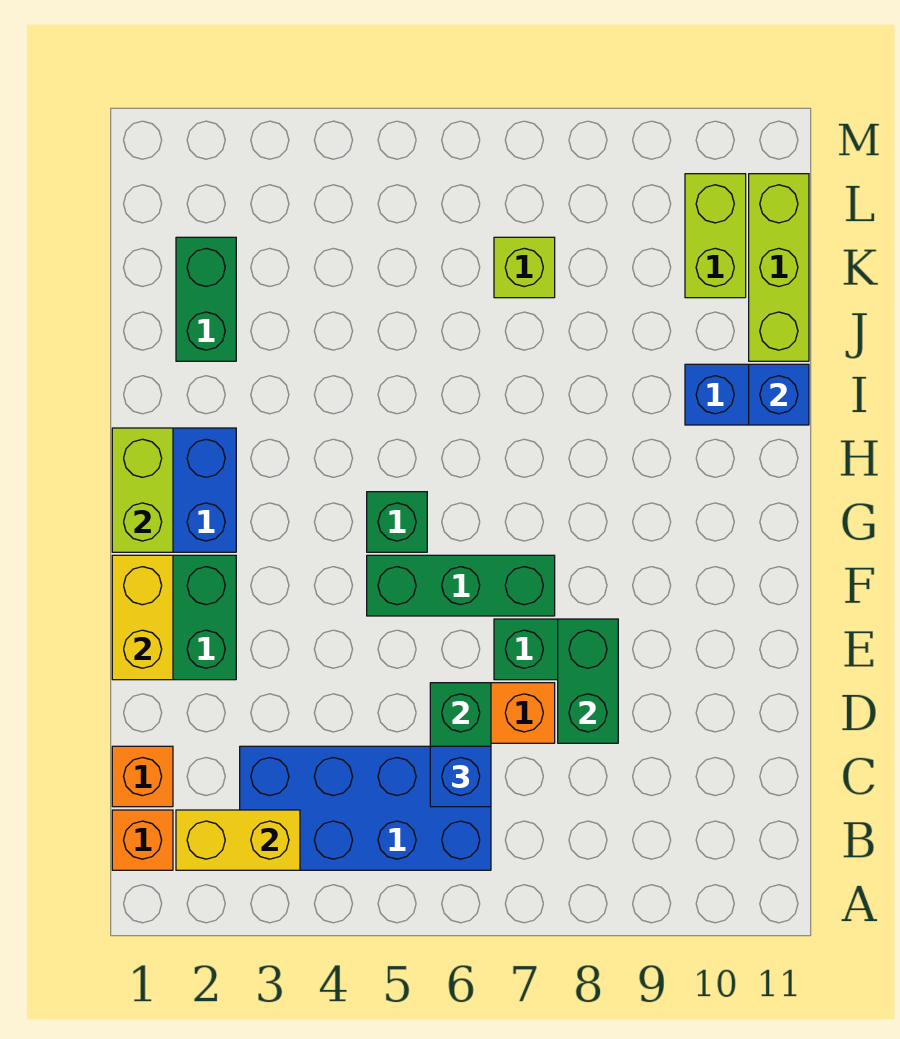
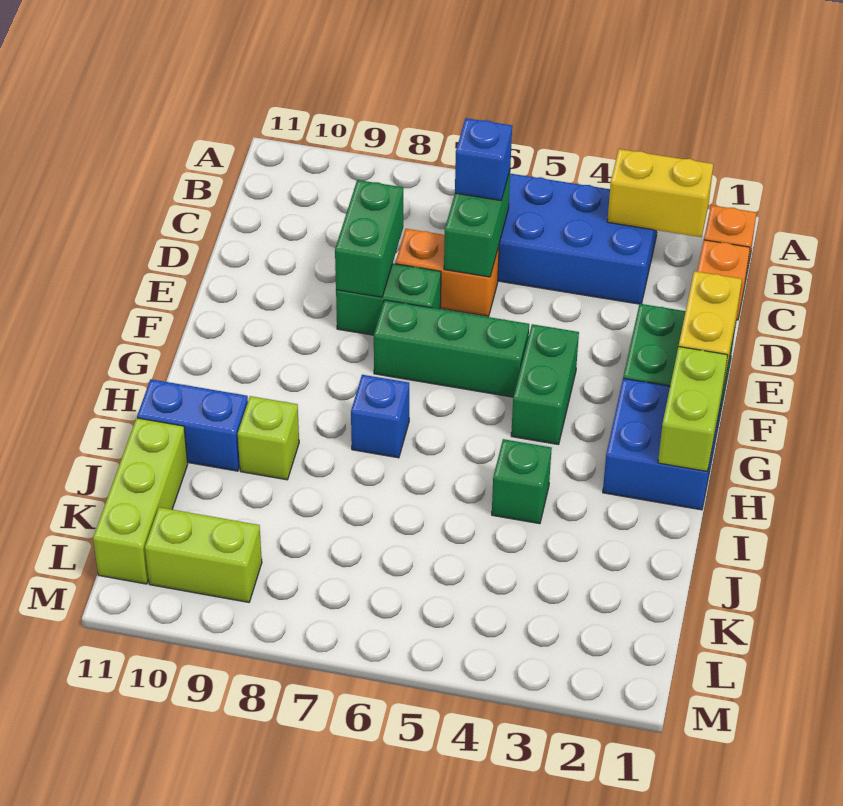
green 1x1 brick [367,492,427,552] -> green 1x1 brick moved to [492,439,552,524]
blue 1x1 brick [749,364,809,425] -> blue 1x1 brick moved to [351,375,409,458]
green 1x2 brick [176,237,236,361] -> green 1x2 brick moved to [511,324,579,445]
lime 1x1 brick [494,237,555,298] -> lime 1x1 brick moved to [238,396,299,480]
lime 1x2 brick [685,174,746,298] -> lime 1x2 brick turned to [145,507,262,602]

